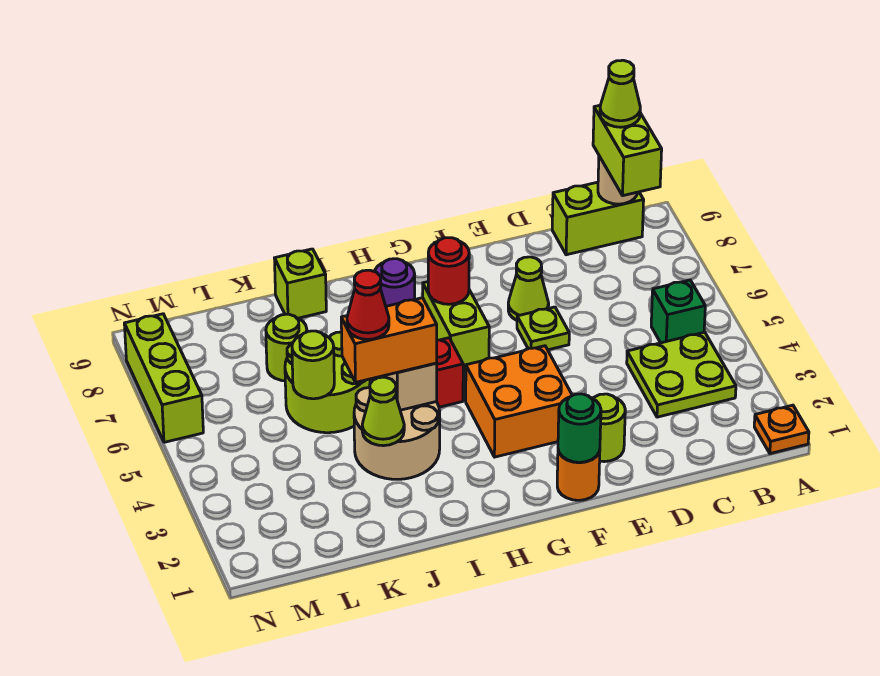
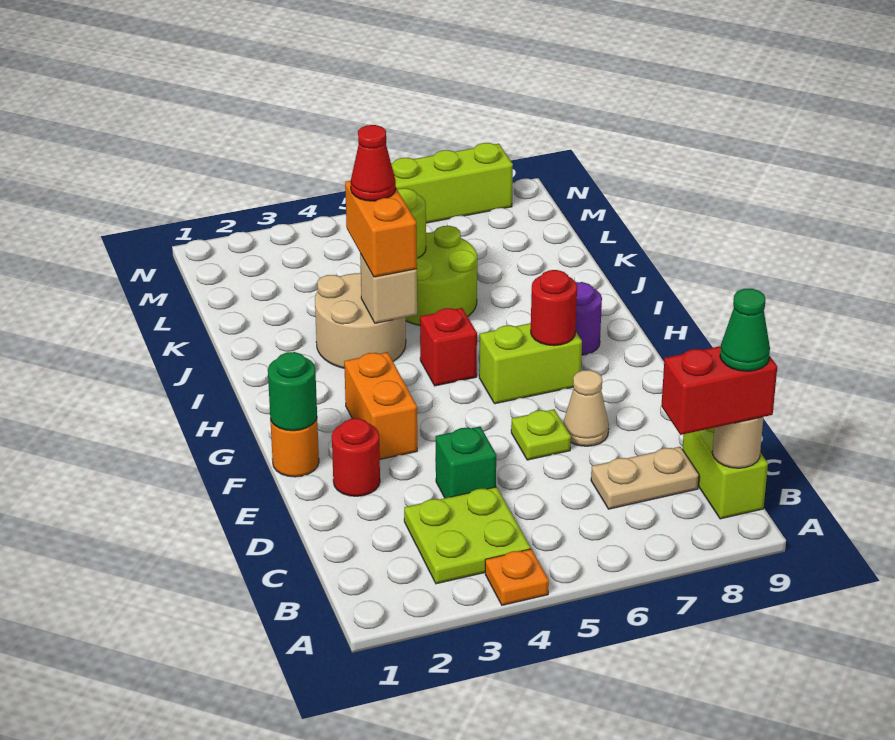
orange 1x1 plate [754,405,809,454] -> orange 1x1 plate moved to [485,549,549,605]
green 1x1 brick [651,280,705,343] -> green 1x1 brick moved to [436,427,496,498]
lime 1x2 brick [593,105,662,196] -> red 1x2 brick [661,346,777,435]
lime 1x1 cone [600,60,640,127] -> green 1x1 cone [720,289,770,371]
none -> tan 1x2 plate [591,447,699,509]
lime 1x1 round brick [593,394,625,462] -> red 1x1 round brick [332,418,380,496]
lime 1x1 cone [508,257,549,320] -> tan 1x1 cone [563,370,609,446]
orange 2x2 brick [466,346,572,457] -> orange 1x2 brick [344,352,417,459]
lime 1x1 cone [362,377,404,446] -> none
lime 1x1 brick [274,249,326,318] -> none
lime 1x1 round brick [266,314,307,381] -> none

